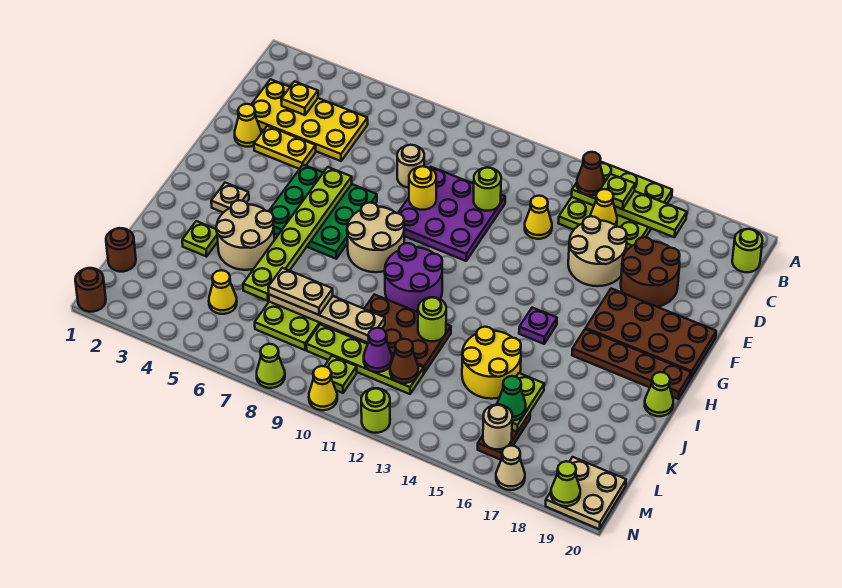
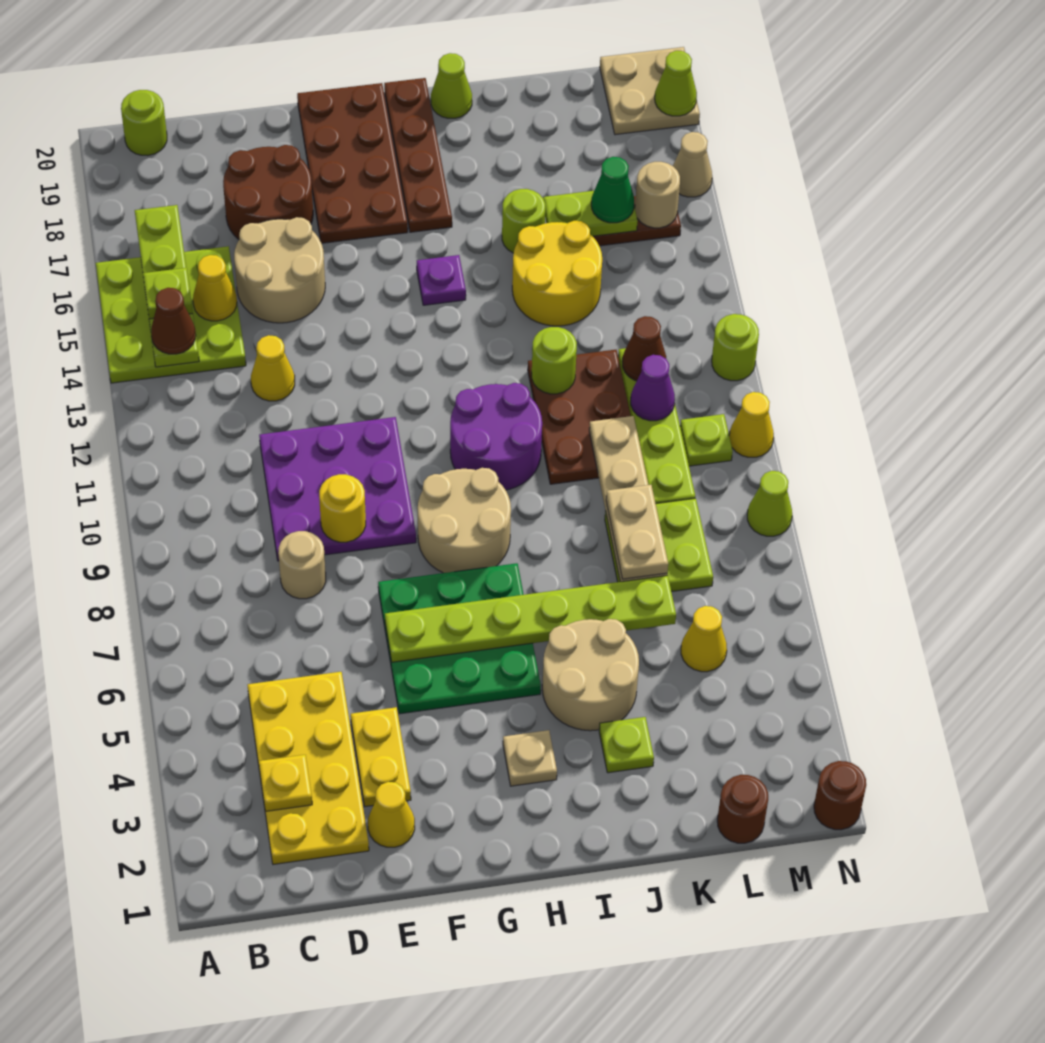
lime 1x1 round brick [474,168,501,211] -> lime 1x1 round brick moved to [502,189,545,253]

